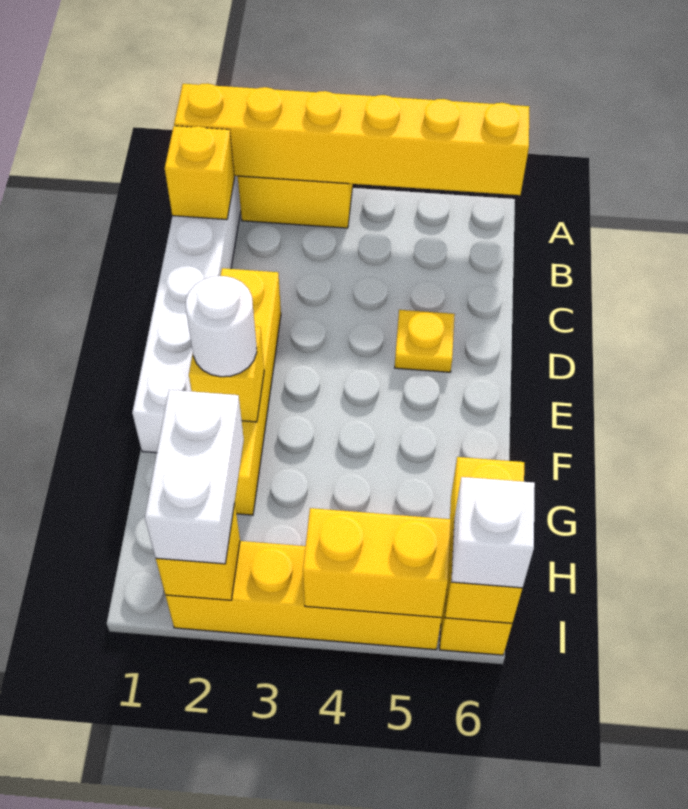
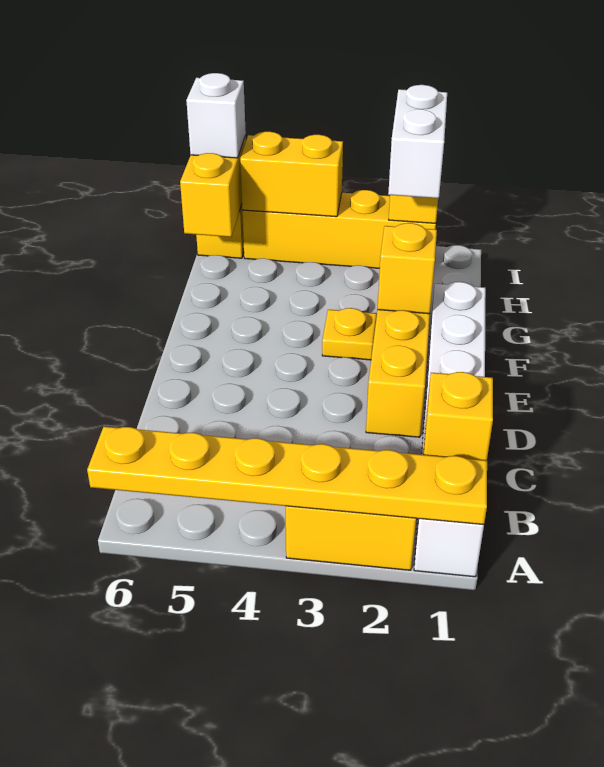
yellow 1x6 brick [174,83,529,195] -> yellow 1x6 plate [87,427,487,525]
yellow 1x1 plate [395,310,455,372] -> yellow 1x1 plate moved to [322,308,377,360]
white 1x1 round brick [186,276,257,377] -> none

